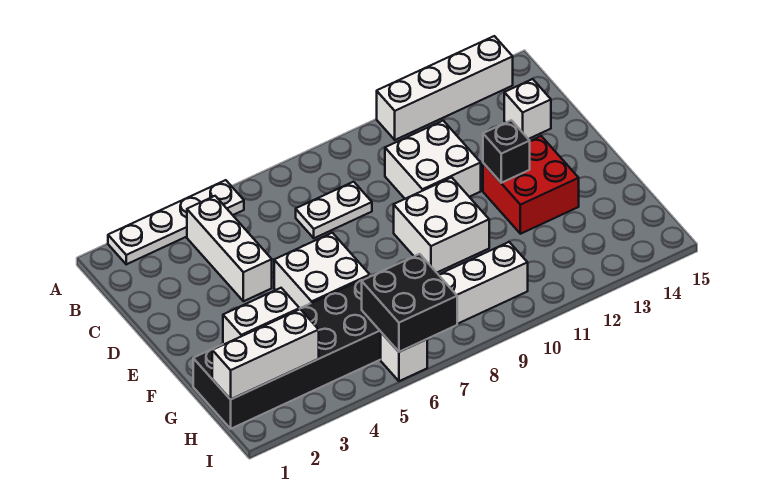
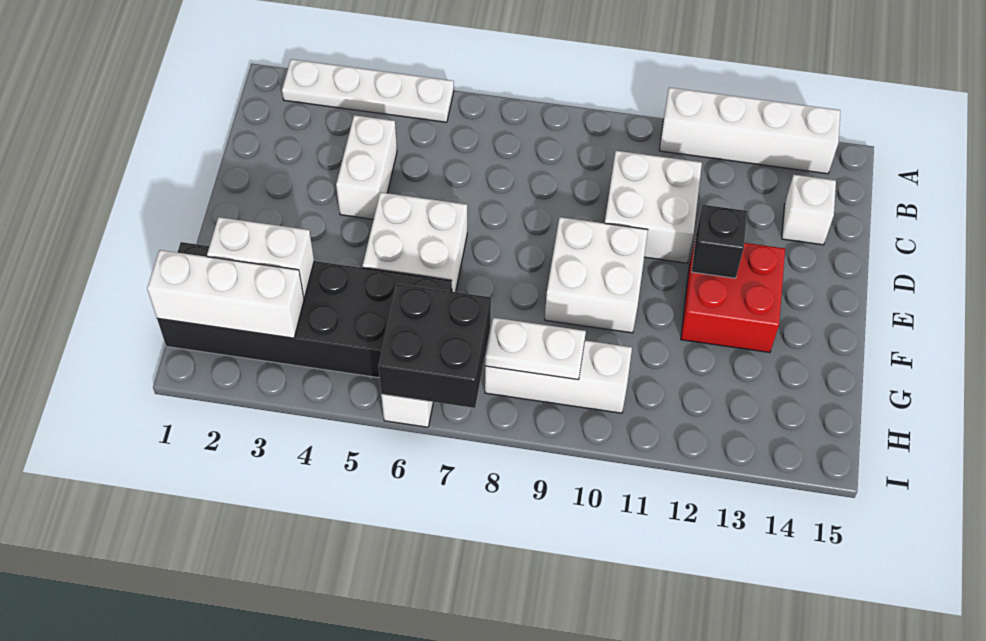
white 1x3 brick [187,196,272,301] -> white 1x2 brick [336,115,397,219]
white 1x2 plate [296,182,372,238] -> white 1x2 plate moved to [485,318,586,380]

